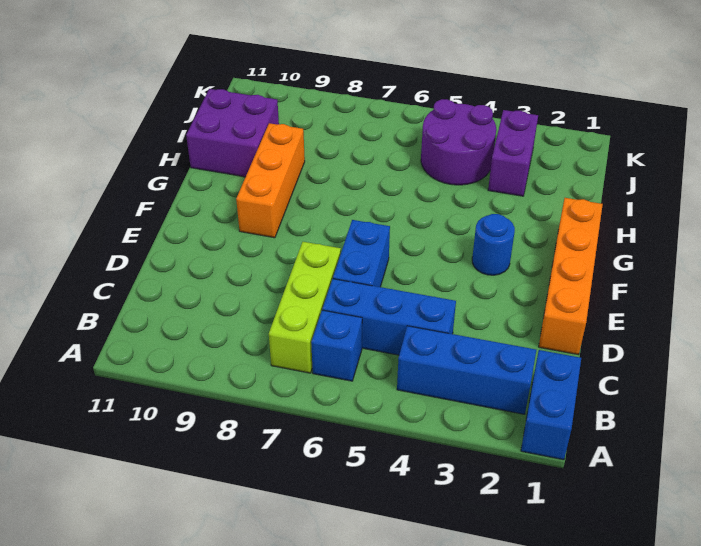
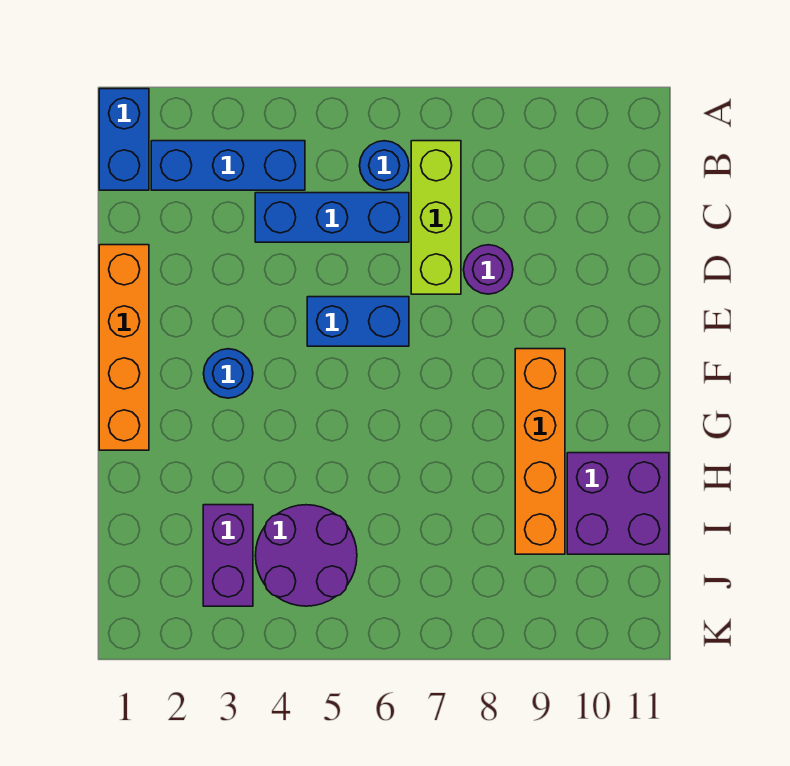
blue 1x1 brick [311,310,362,381] -> blue 1x1 round brick [360,141,409,190]
blue 1x2 brick [333,220,390,287] -> blue 1x2 brick turned to [307,297,409,346]
none -> purple 1x1 round brick [464,245,513,294]
orange 1x3 brick [236,123,305,238] -> orange 1x4 brick [515,349,565,554]

